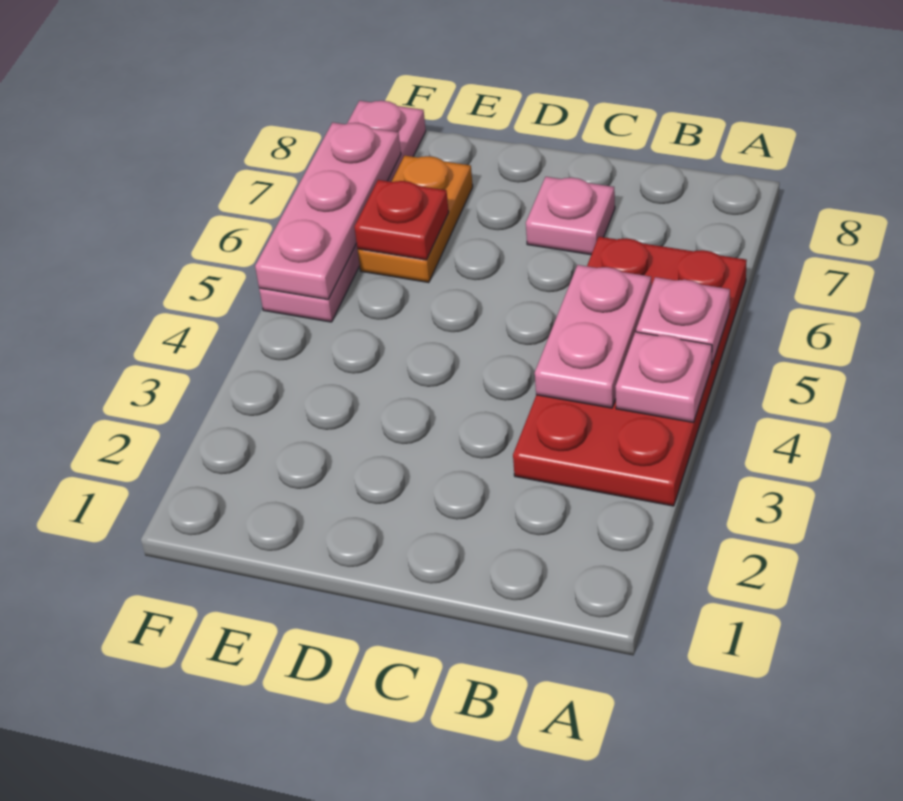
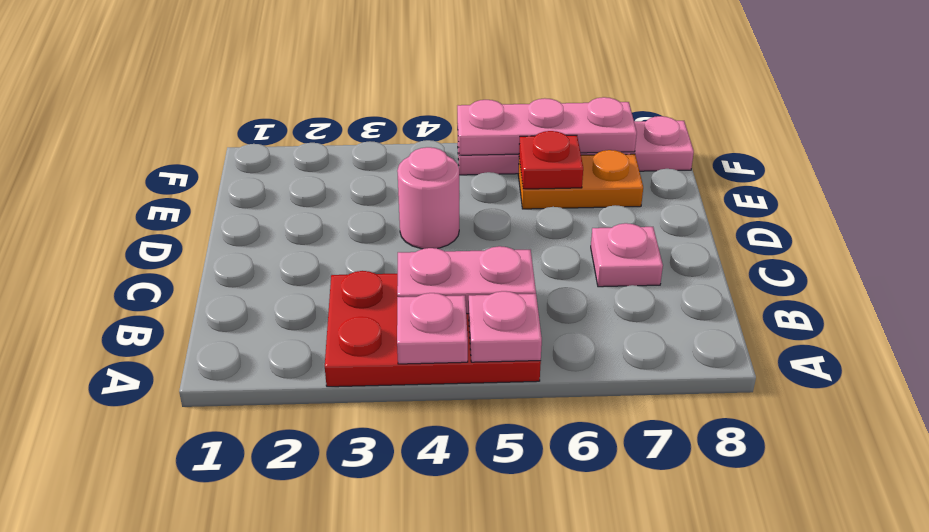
red 2x4 plate [513,237,747,506] -> red 2x3 plate [325,271,541,387]
none -> pink 1x1 round brick [397,147,459,249]

